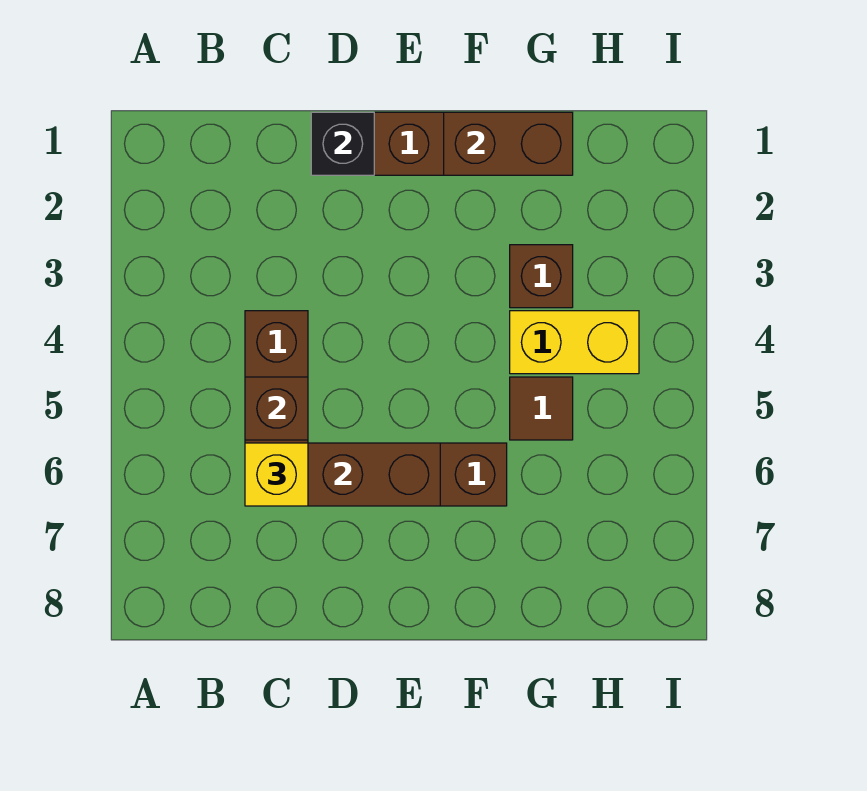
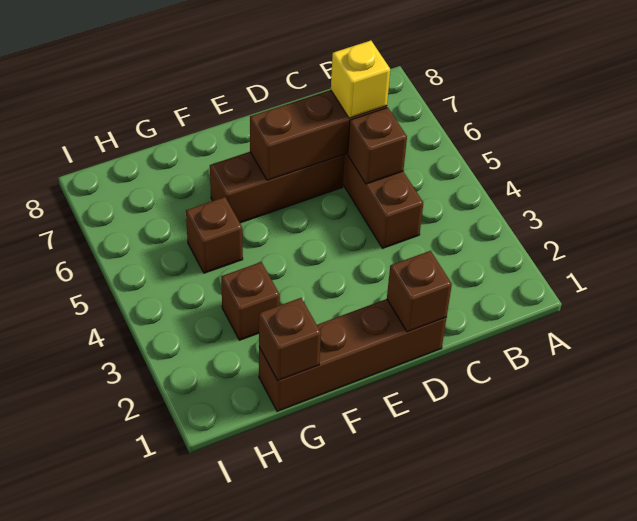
black 1x1 brick [311,112,374,175] -> brown 1x1 brick [387,251,452,332]
brown 1x2 brick [444,112,573,175] -> brown 1x1 brick [259,298,321,380]
yellow 1x2 brick [510,311,639,374] -> none
brown 1x1 tile [510,377,573,440] -> brown 1x1 brick [186,197,243,273]

